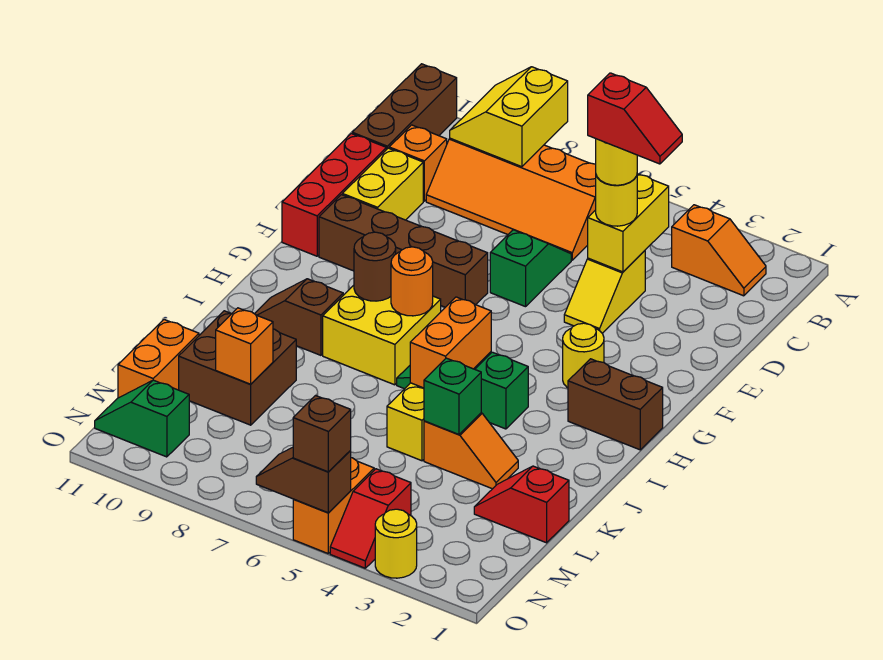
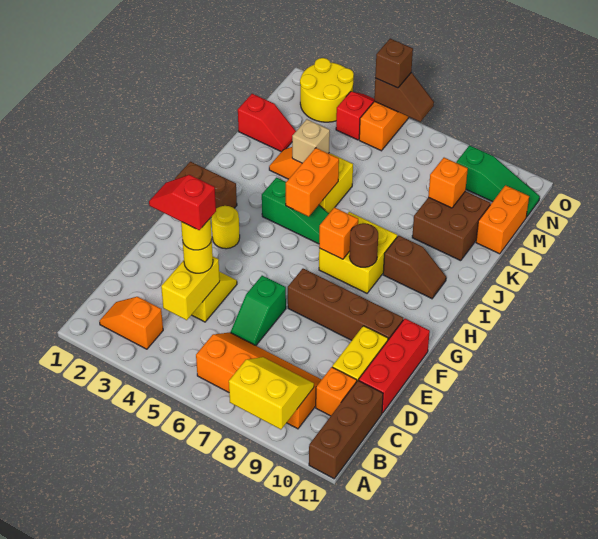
yellow 2x2 slope [450,67,568,167] -> yellow 2x2 slope turned to [229,357,314,429]
orange 1x1 round brick [391,247,433,316] -> orange 1x1 brick [319,207,358,259]
green 1x1 brick [424,358,481,434] -> tan 1x1 brick [292,119,330,163]
green 1x2 slope [95,380,189,457] -> green 1x3 slope [456,145,540,217]
yellow 1x1 round brick [375,509,417,578] -> yellow 2x2 round brick [300,58,354,122]

